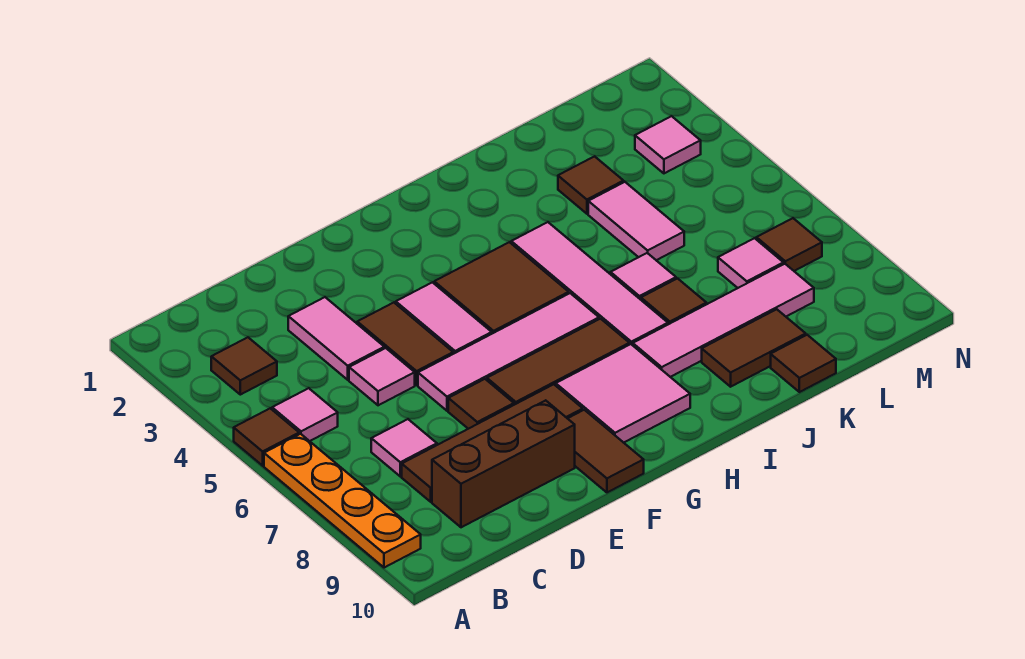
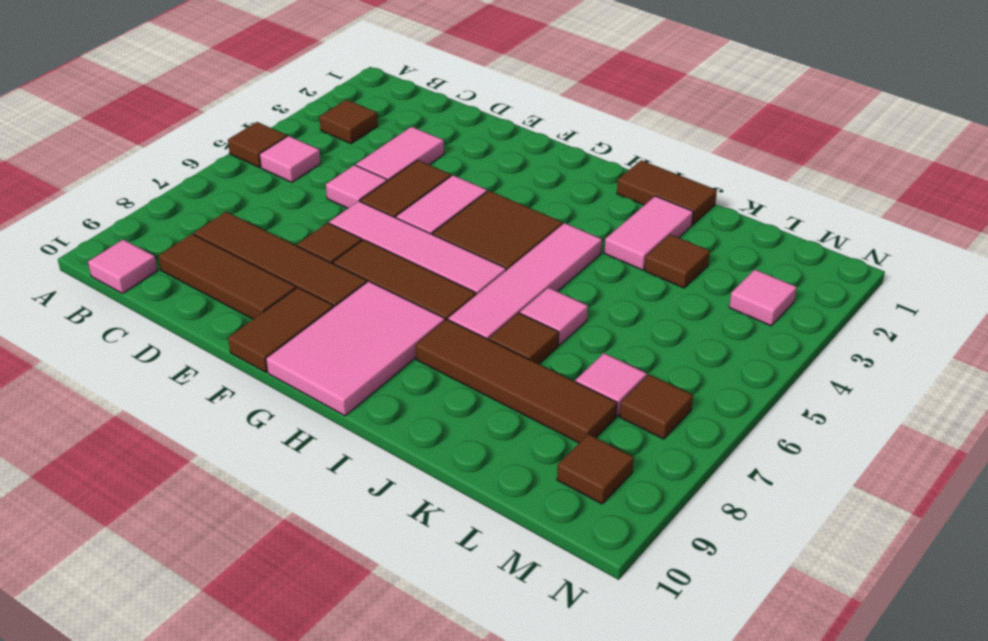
orange 1x4 plate [264,434,421,568] -> none
pink 1x1 tile [371,419,437,476] -> pink 1x1 tile moved to [88,239,158,294]
brown 1x3 brick [432,400,575,527] -> brown 1x3 tile [158,234,296,319]
pink 2x2 tile [556,344,690,443] -> pink 2x3 tile [266,281,445,416]
pink 1x4 tile [633,264,814,377] -> brown 1x4 tile [416,319,617,443]
brown 1x2 tile [702,309,806,387] -> brown 1x2 tile moved to [617,160,717,225]
pink 1x2 tile [588,182,684,260] -> pink 1x2 tile moved to [604,196,693,270]
brown 1x1 tile [771,335,836,392] -> brown 1x1 tile moved to [557,434,634,504]

